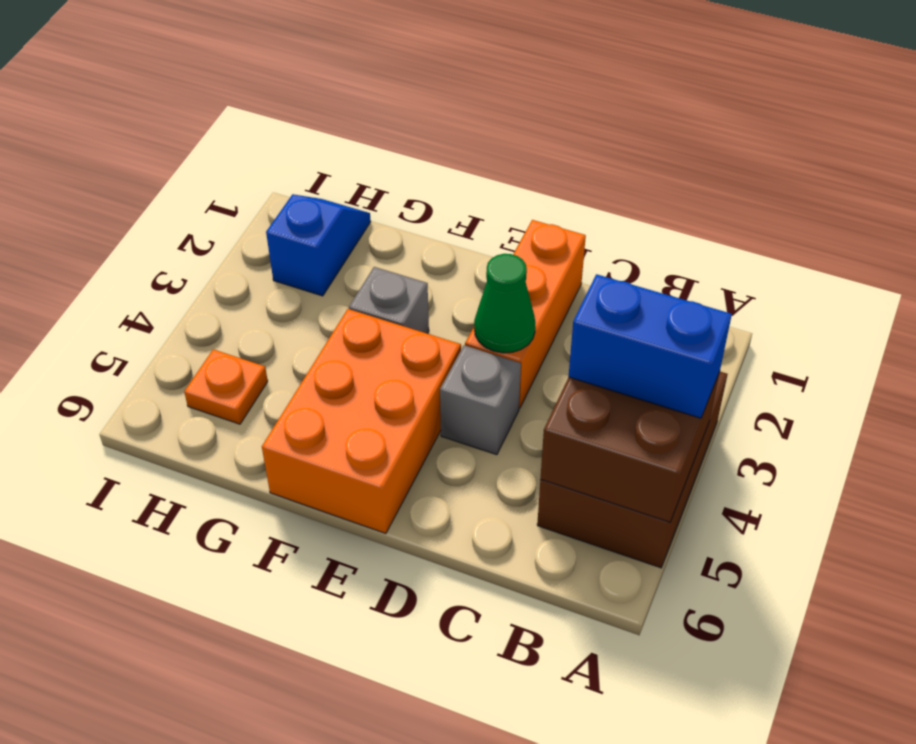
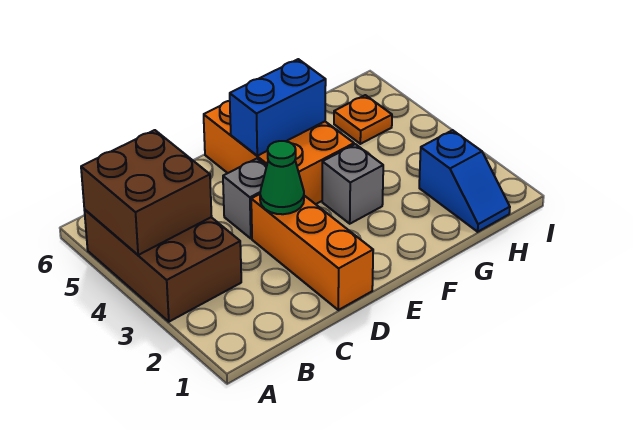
blue 1x2 brick [569,274,732,418] -> blue 1x2 brick moved to [230,59,326,156]

